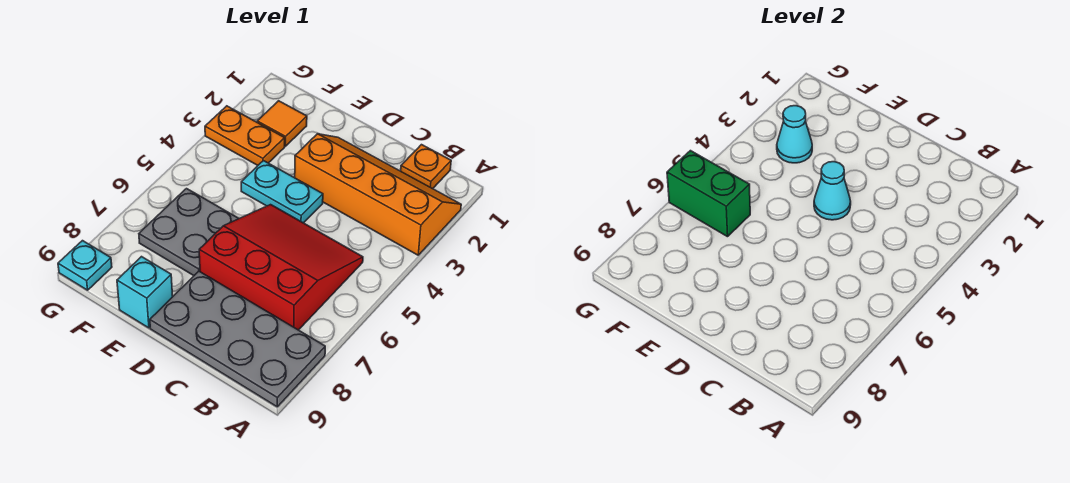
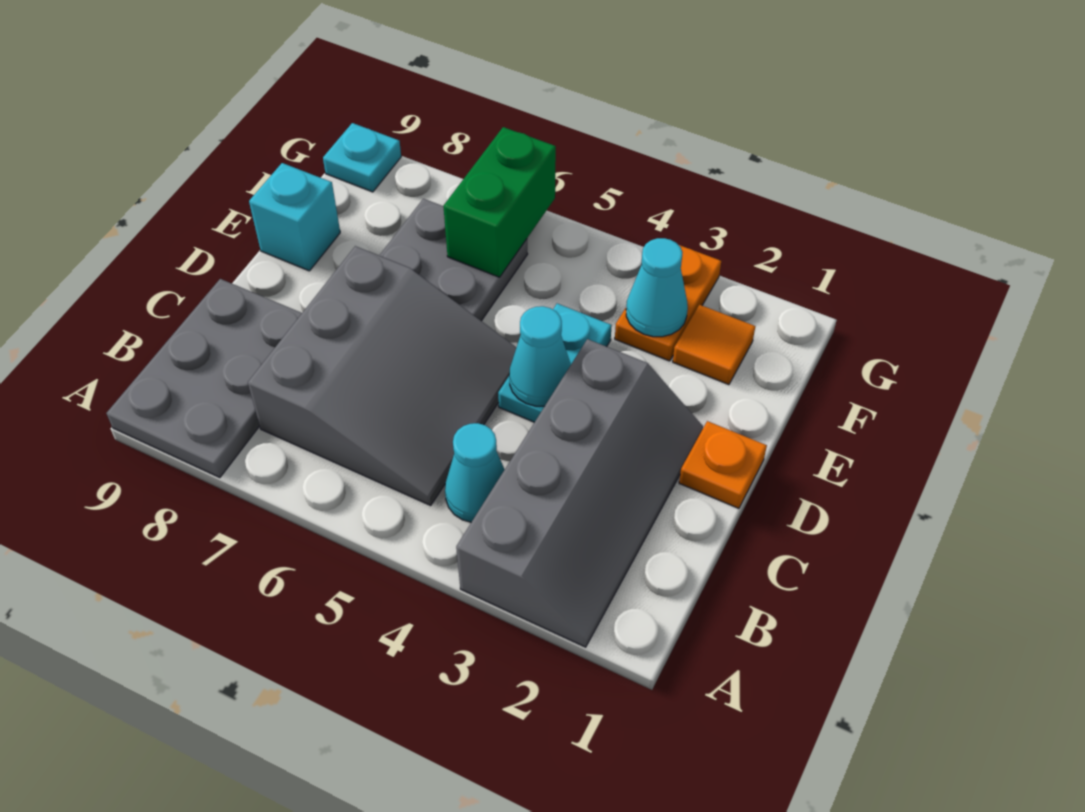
orange 2x4 slope [295,134,461,255] -> grey 2x4 slope [456,339,703,647]
grey 2x4 plate [150,271,325,407] -> grey 2x3 plate [106,279,302,478]
orange 1x1 plate [401,145,451,189] -> orange 1x1 plate moved to [679,421,767,508]
none -> cyan 1x1 cone [445,423,505,522]
red 3x3 slope [199,205,363,330] -> grey 3x3 slope [248,246,517,505]

